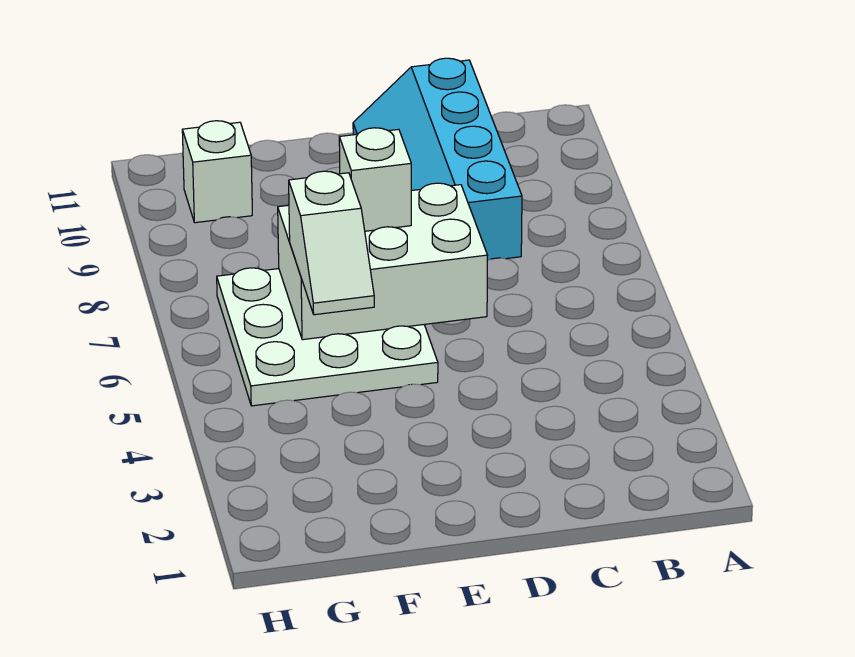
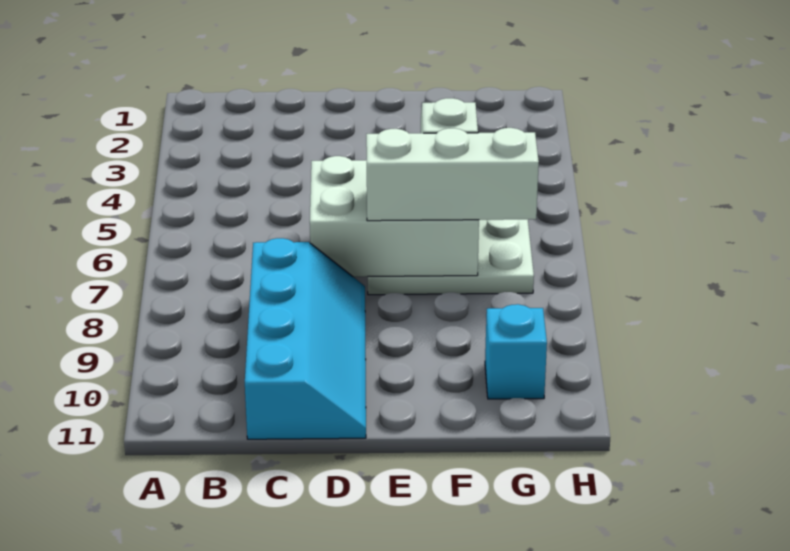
white 1x1 brick [339,128,411,231] -> white 1x3 brick [366,128,539,221]
white 1x1 brick [182,121,252,223] -> cyan 1x1 brick [485,304,547,399]

